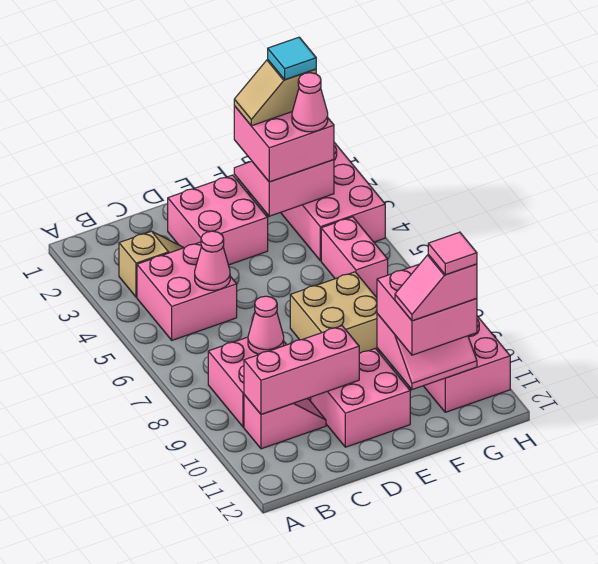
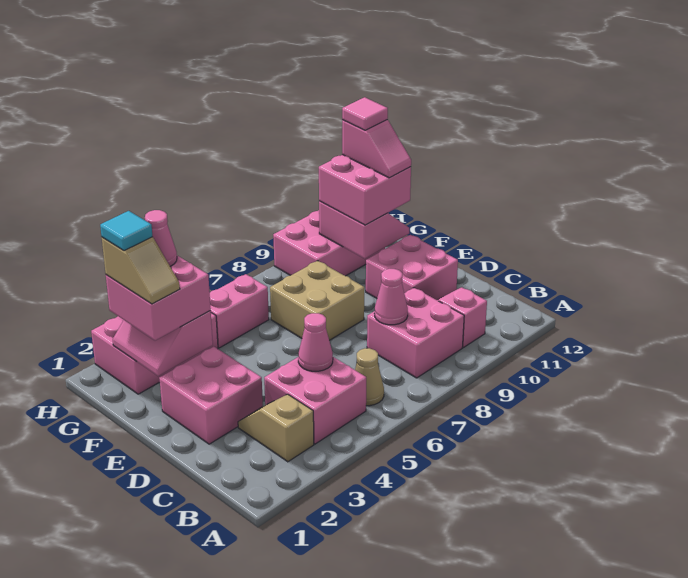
none -> tan 1x1 cone [355,348,384,406]
pink 1x3 brick [244,326,359,414] -> none

